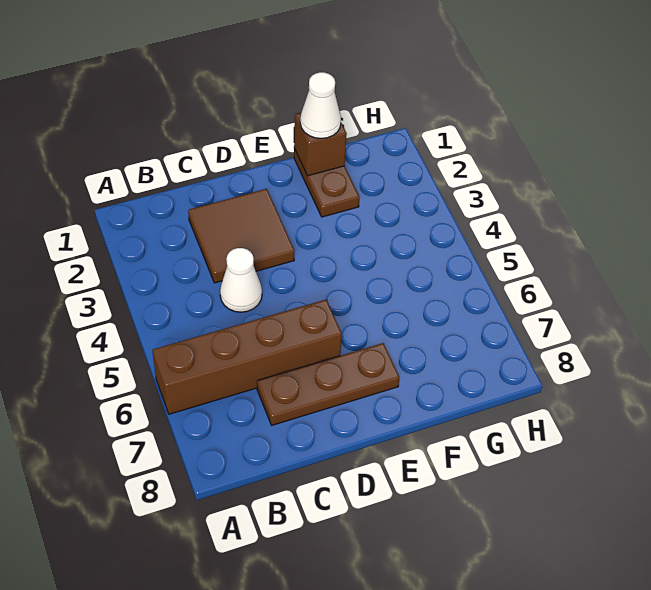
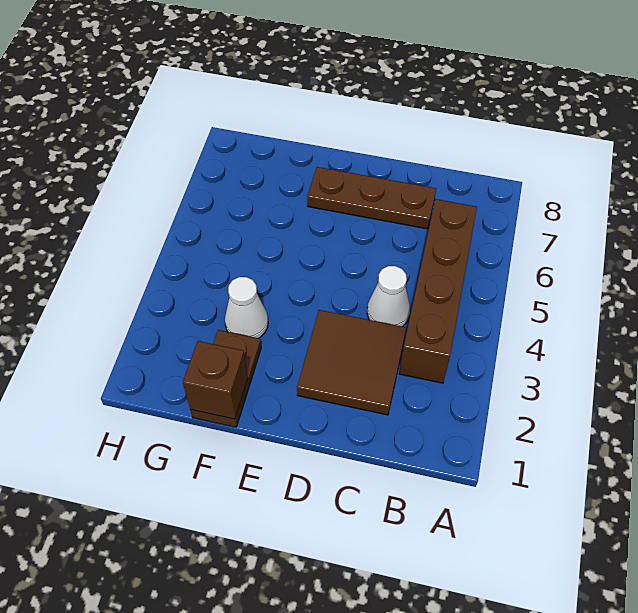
brown 1x4 brick [153,300,342,414] -> brown 1x4 brick turned to [399,199,477,383]
white 1x1 cone [300,72,341,139] -> white 1x1 cone moved to [225,277,268,338]

